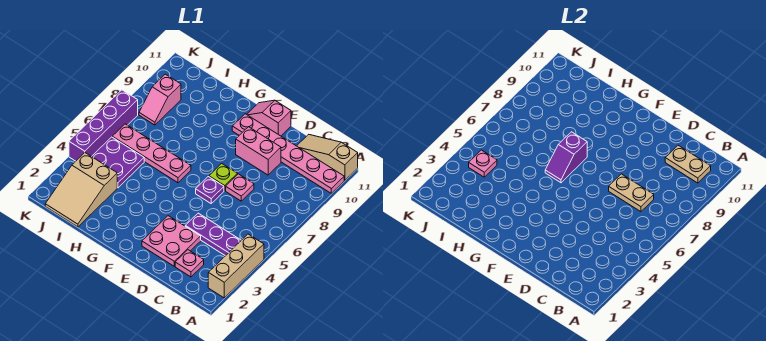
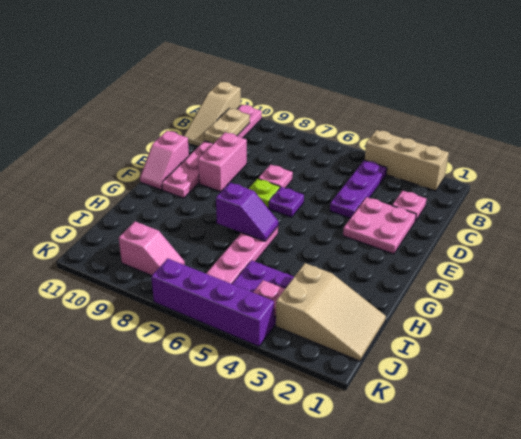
tan 1x2 plate [609,174,654,212] -> none

